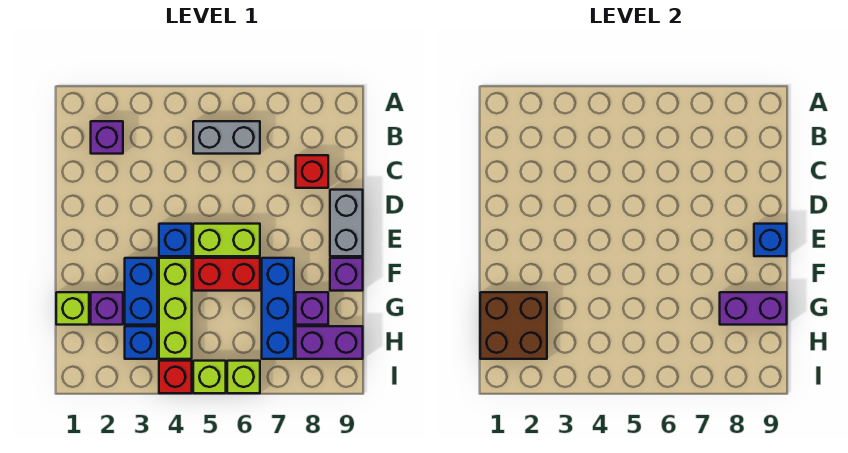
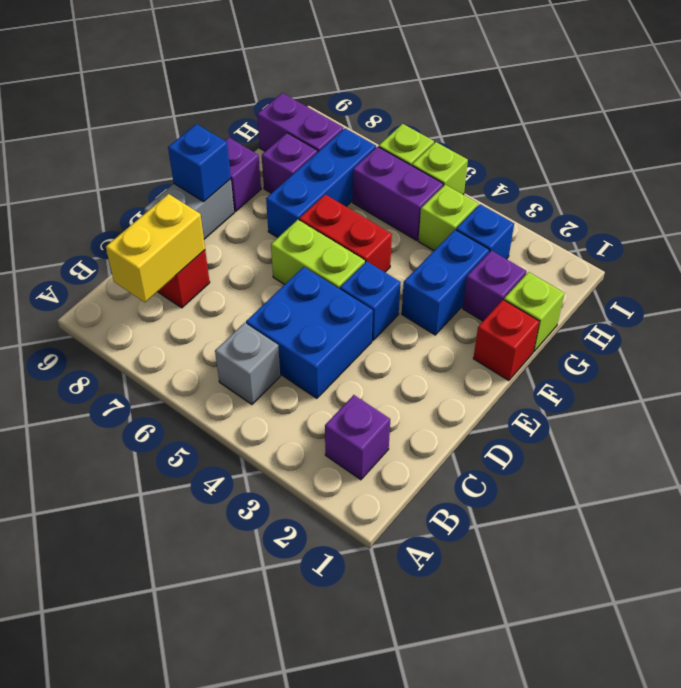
grey 1x2 brick [193,121,260,154] -> grey 1x1 brick [215,323,280,404]
none -> yellow 1x2 brick [106,194,205,302]
none -> blue 2x2 brick [246,267,373,398]
lime 1x3 brick [159,258,192,359] -> lime 1x1 brick [418,185,478,251]
brown 2x2 brick [480,292,547,359] -> none
purple 1x2 brick [720,292,787,325] -> purple 1x2 brick moved to [353,146,443,240]
red 1x1 brick [159,361,192,393] -> red 1x1 brick moved to [473,300,539,381]

